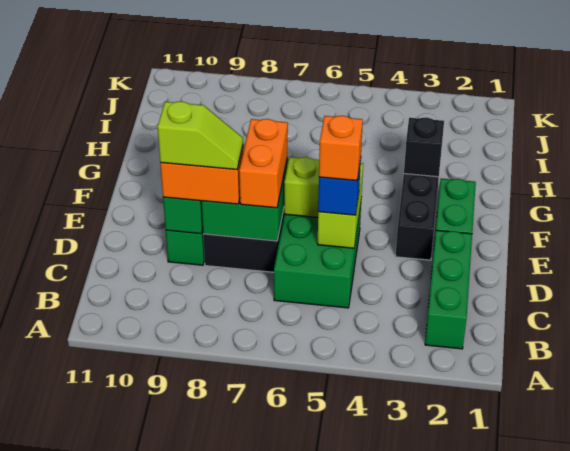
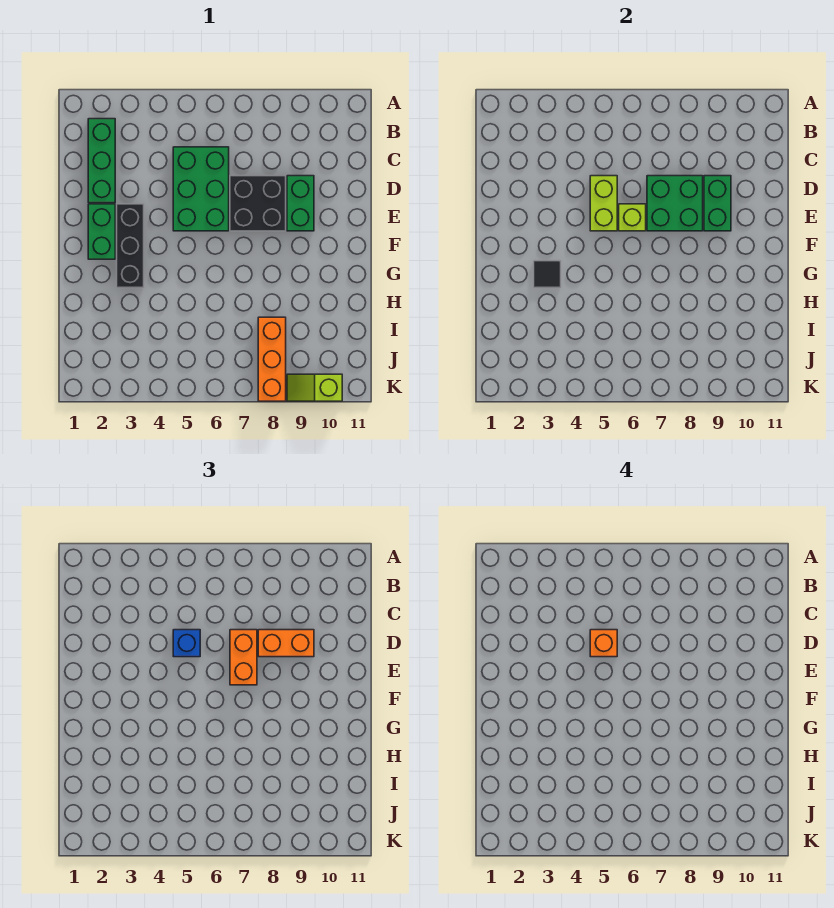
lime 1x2 slope [158,101,243,169] -> lime 1x2 slope moved to [287,374,342,401]
black 1x1 brick [404,117,444,177] -> black 1x1 tile [534,261,561,288]
none -> orange 1x3 brick [258,317,286,401]

